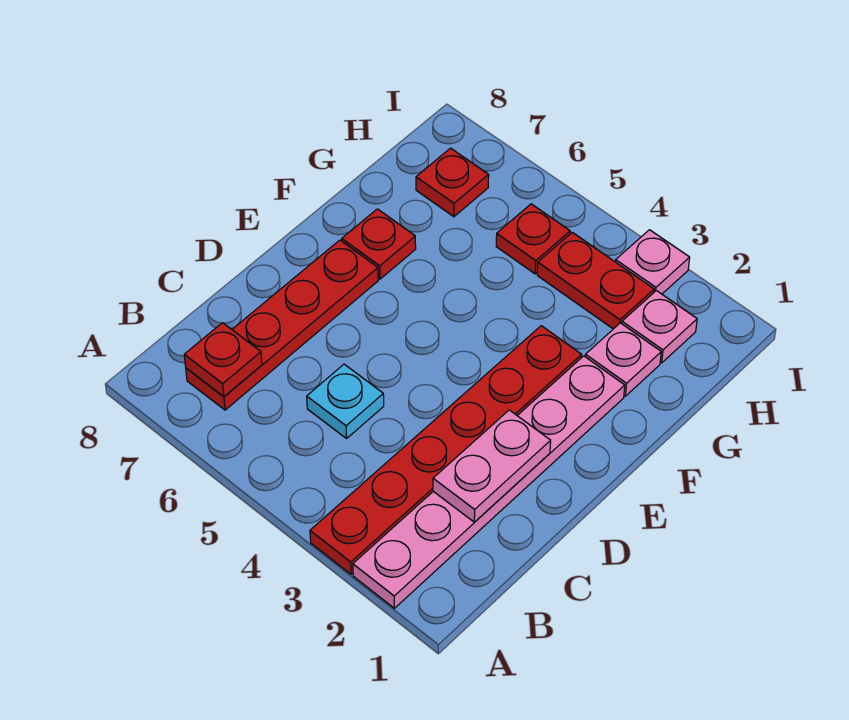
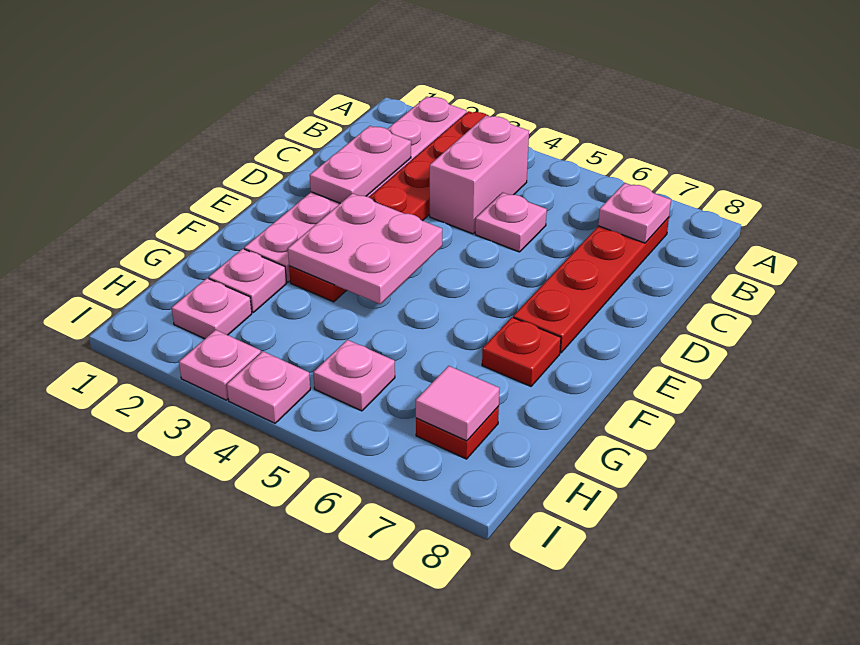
none -> pink 1x2 brick [430,116,529,234]
red 1x1 plate [184,323,262,397] -> pink 1x1 plate [598,183,671,243]
cyan 1x1 plate [307,364,384,438] -> pink 1x1 plate [475,192,547,252]
none -> pink 2x2 plate [288,193,442,304]
red 1x2 plate [537,232,654,329] -> none
red 1x1 plate [496,204,570,274] -> pink 1x1 plate [313,340,395,411]
none -> pink 1x1 tile [416,366,500,441]
none -> pink 1x1 plate [227,352,310,423]

